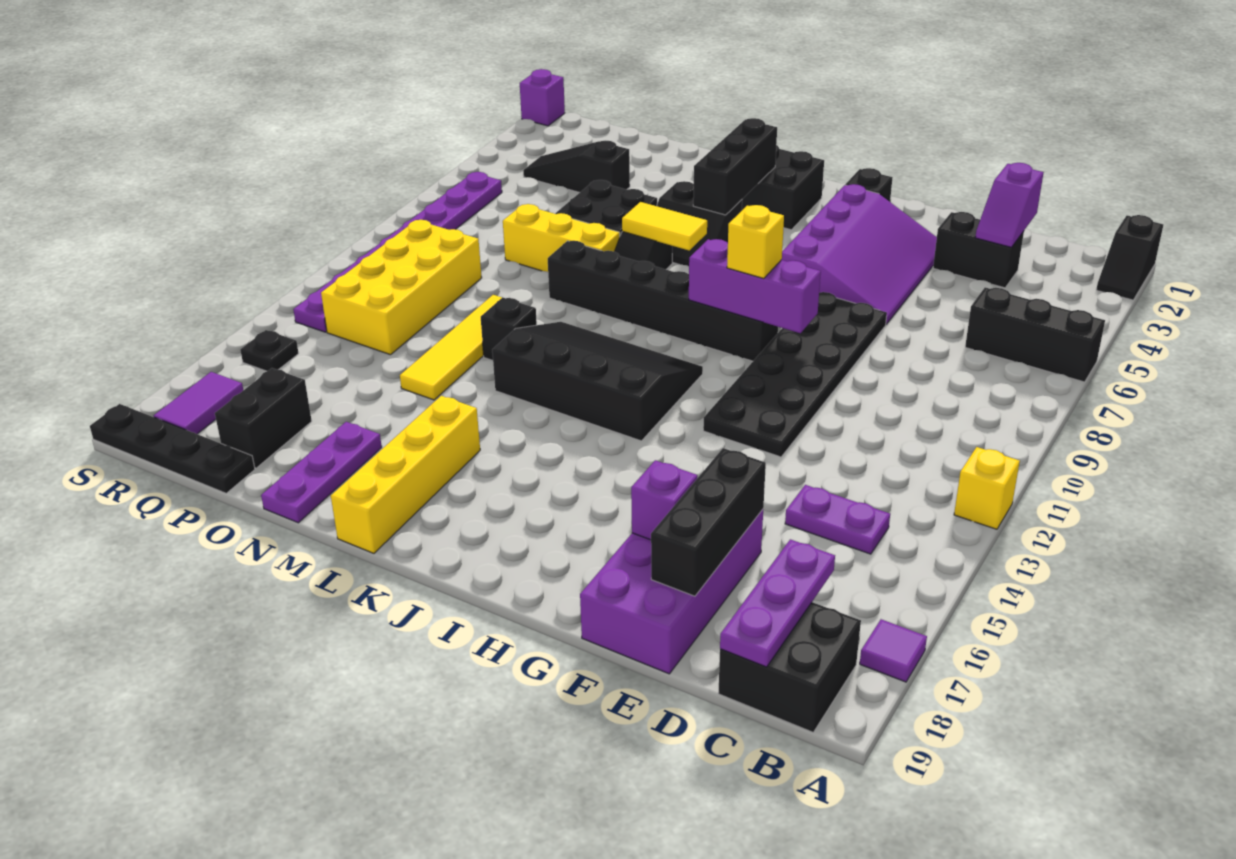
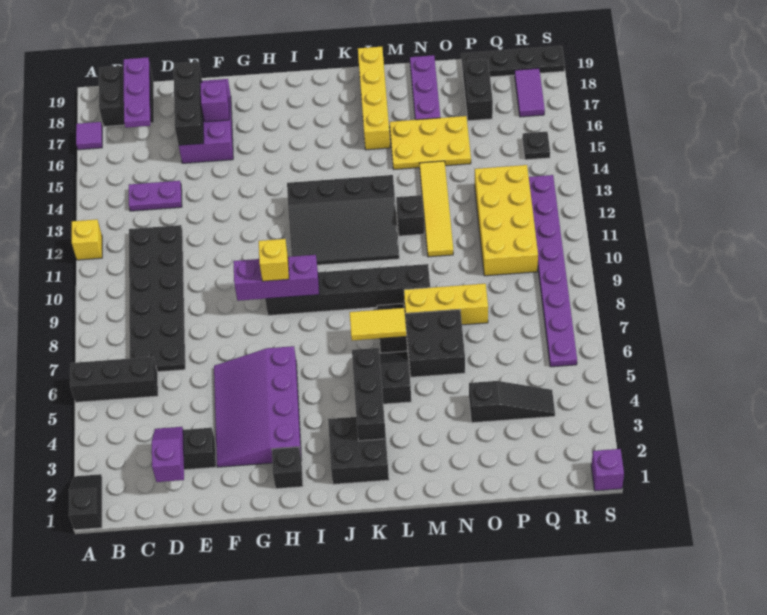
purple 2x4 brick [580,510,763,674] -> purple 2x3 brick [179,79,233,163]
black 2x6 plate [703,292,887,457] -> black 2x6 plate moved to [129,225,185,372]
none -> yellow 2x3 plate [390,116,471,169]

